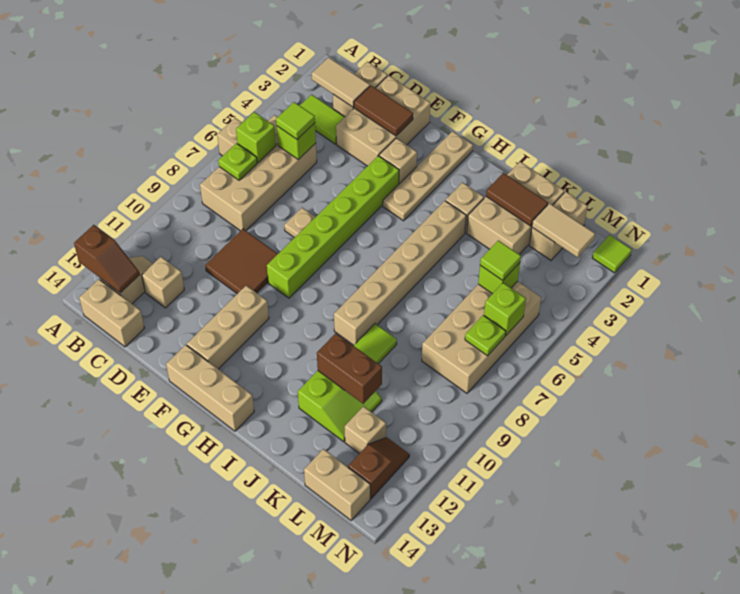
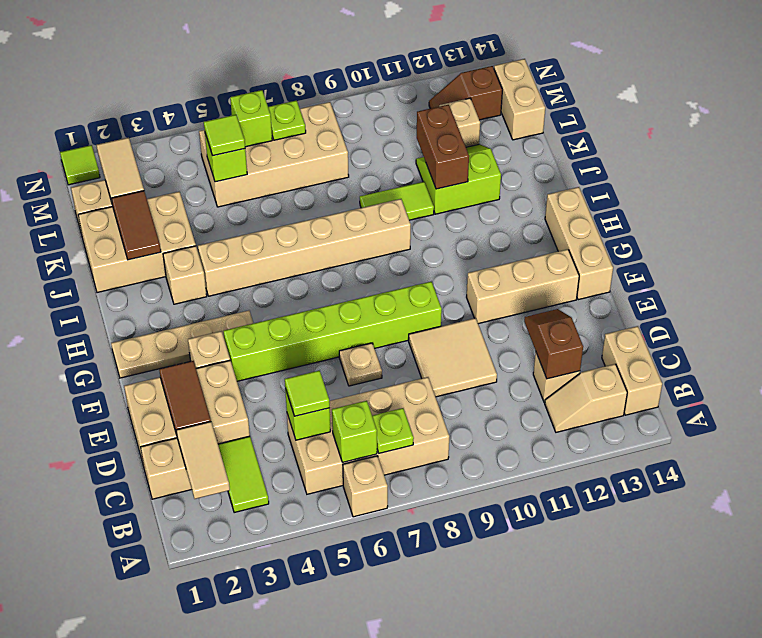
brown 1x2 slope [74,225,140,293] -> brown 1x2 slope moved to [524,309,583,379]
brown 2x2 tile [205,229,278,294] -> tan 2x2 tile [409,318,497,397]

